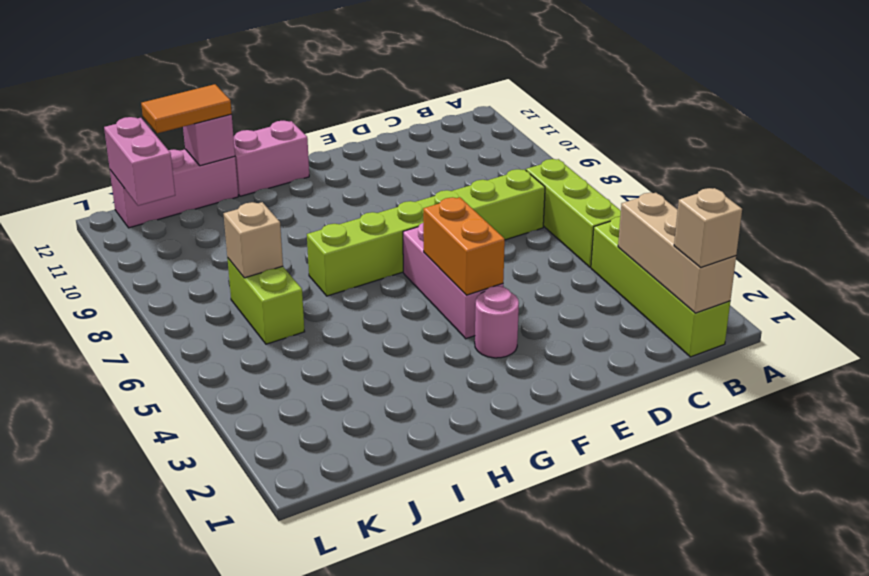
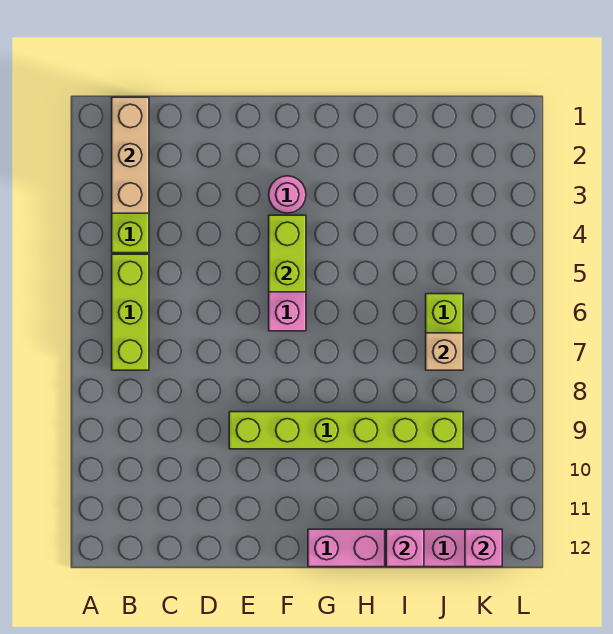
tan 1x1 brick [674,188,742,267] -> none
lime 1x6 brick [307,169,545,296] -> lime 1x6 brick moved to [229,412,463,449]
orange 1x2 brick [423,197,505,295] -> lime 1x2 brick [269,215,306,292]
orange 1x2 tile [141,84,232,133] -> none
pink 1x2 brick [104,117,175,206] -> pink 1x1 brick [465,529,502,567]

